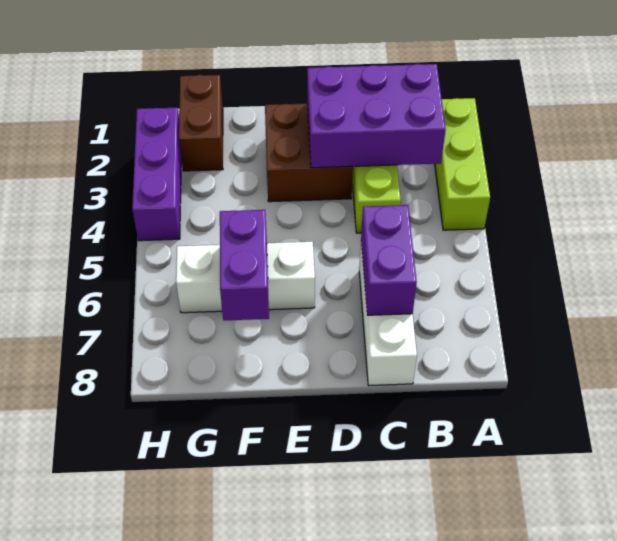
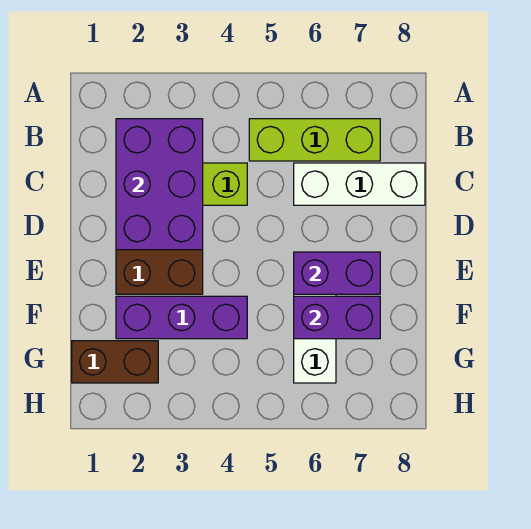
lime 1x3 brick [435,98,490,230] -> lime 1x3 brick moved to [249,119,380,161]
purple 1x2 brick [361,205,417,315] -> purple 1x2 brick moved to [294,252,380,294]
purple 1x3 brick [132,108,181,241] -> purple 1x3 brick moved to [116,296,247,339]

